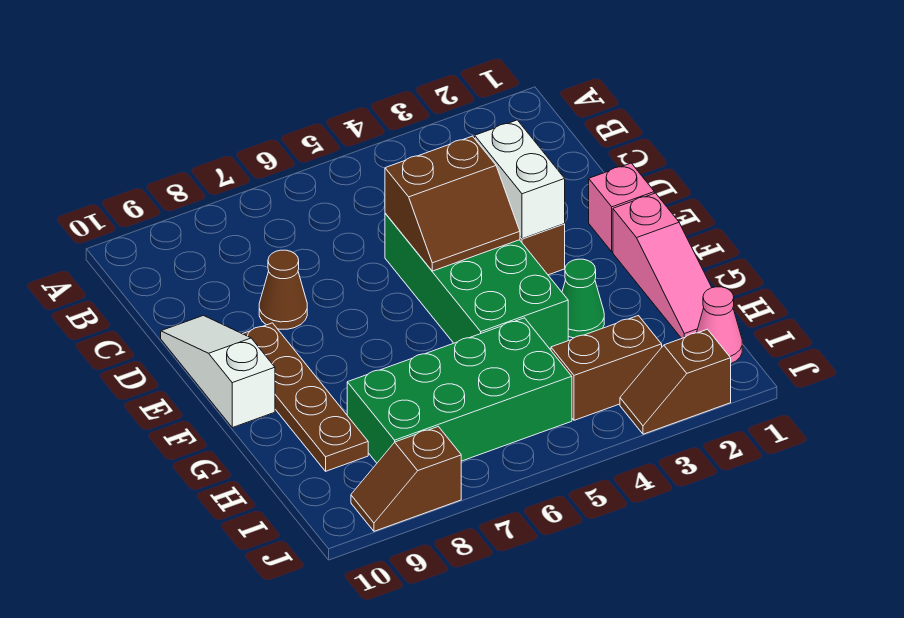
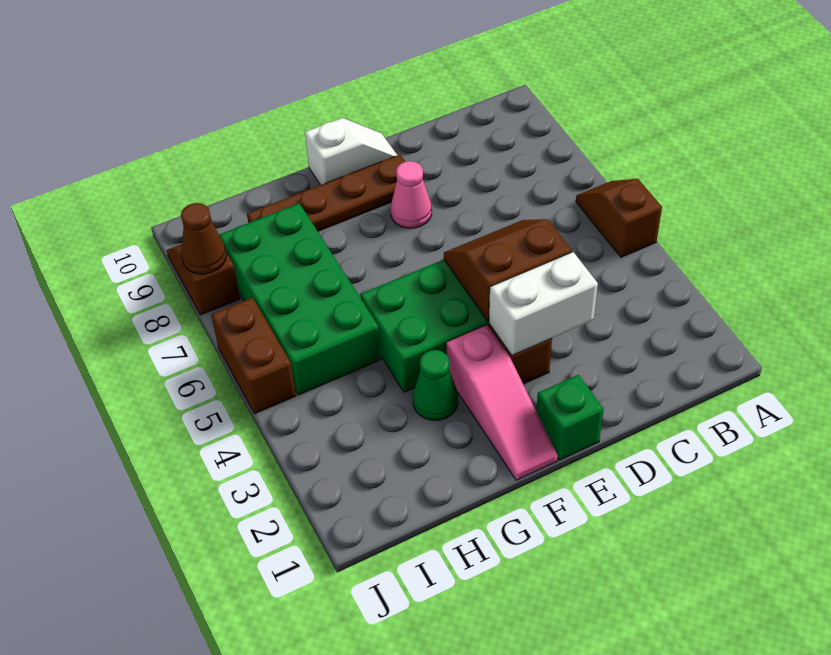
brown 2x2 slope [385,136,520,271] -> brown 2x2 slope turned to [444,219,572,322]
brown 1x1 cone [259,250,307,329] -> brown 1x1 cone moved to [181,203,226,274]
white 1x3 slope [161,316,275,428] -> white 1x2 slope [305,118,397,185]
pink 1x1 brick [589,163,654,252] -> green 1x1 brick [536,375,604,460]
pink 1x3 slope [613,193,712,338] -> pink 1x3 slope turned to [447,325,558,480]
pink 1x1 cone [697,287,742,363] -> pink 1x1 cone moved to [391,161,432,228]
brown 1x2 brick [551,316,662,420] -> brown 1x2 brick moved to [211,298,296,414]
brown 1x2 slope [620,329,731,434] -> brown 1x2 slope moved to [576,179,662,257]

